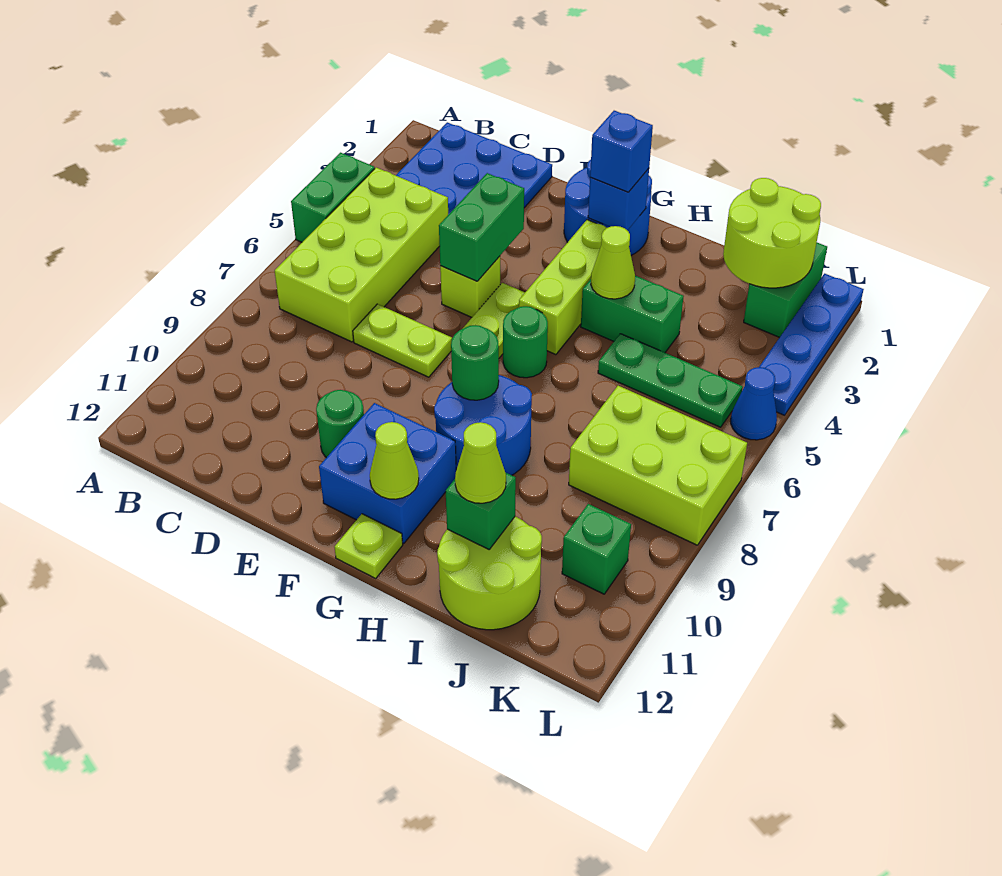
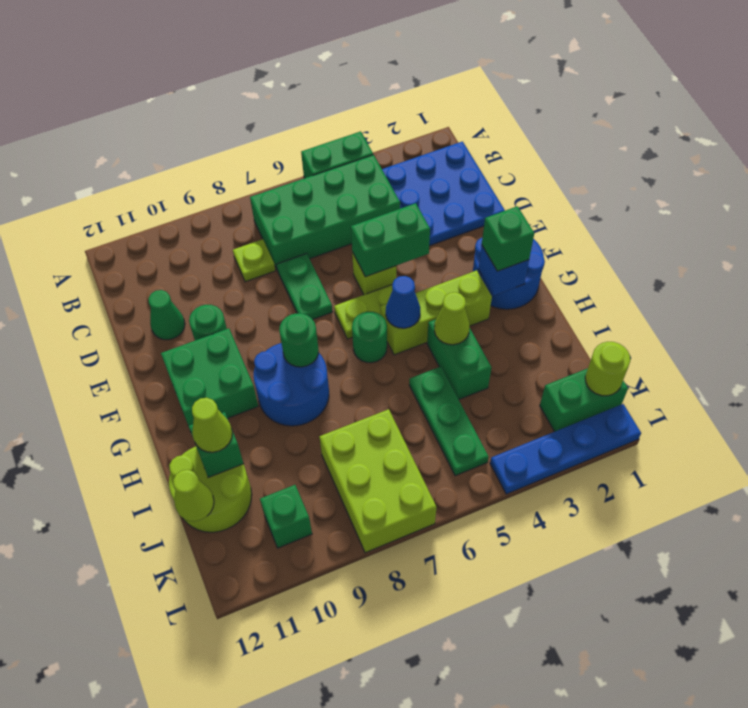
lime 2x4 brick [275,168,448,342] -> green 2x4 brick [250,155,400,269]
lime 1x2 plate [353,304,452,377] -> green 1x2 plate [277,254,333,319]
none -> green 1x1 cone [148,290,185,340]
blue 2x2 brick [319,403,456,543] -> green 2x2 brick [161,328,258,426]
blue 1x1 brick [590,111,653,192] -> green 1x1 brick [482,206,534,271]
lime 1x1 cone [370,422,419,499] -> lime 1x1 cone moved to [173,470,214,521]
lime 1x1 plate [335,514,403,578] -> lime 1x1 plate moved to [233,239,275,282]
lime 2x2 round brick [723,178,821,288] -> lime 1x1 round brick [585,342,630,396]
blue 1x1 cone [731,367,777,440] -> blue 1x1 cone moved to [386,276,420,328]

